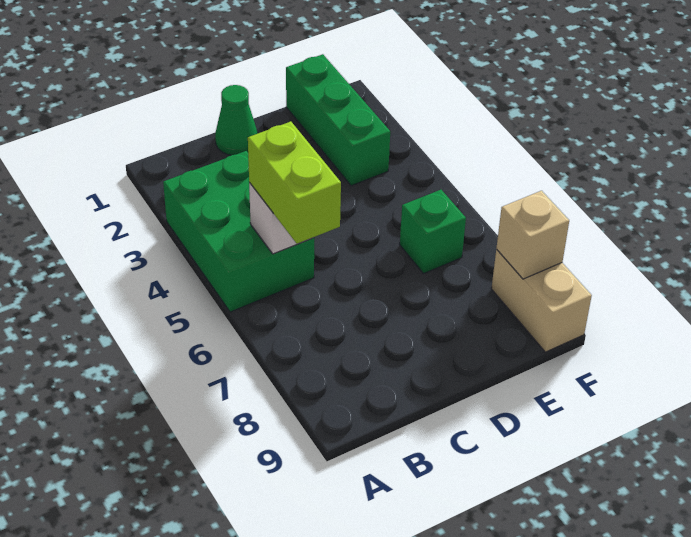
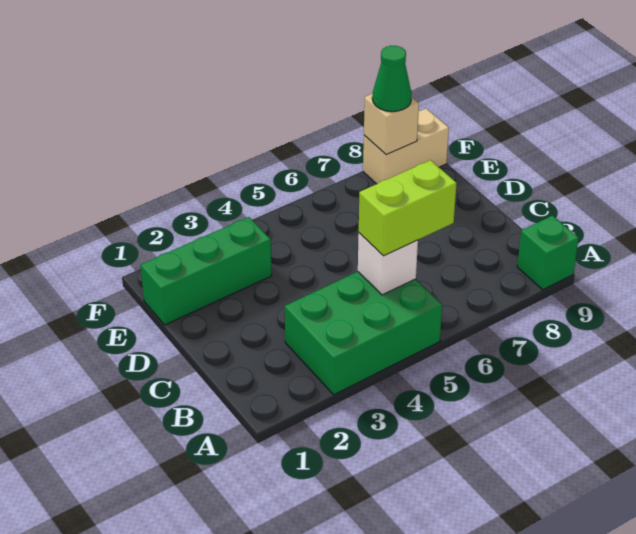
green 1x1 cone [215,85,258,155] -> green 1x1 cone moved to [372,46,412,112]
green 1x1 brick [400,190,466,274] -> green 1x1 brick moved to [517,216,579,290]

